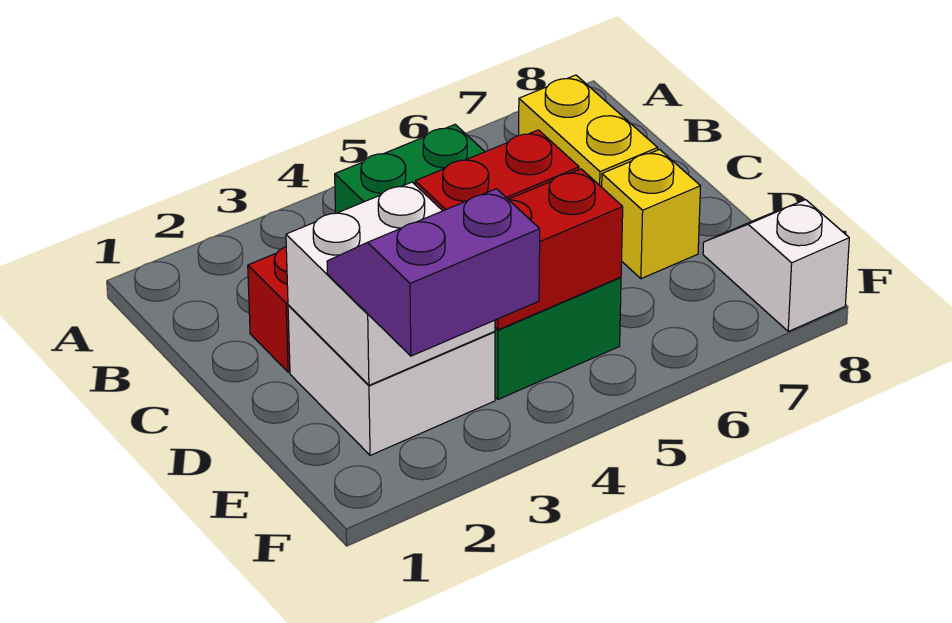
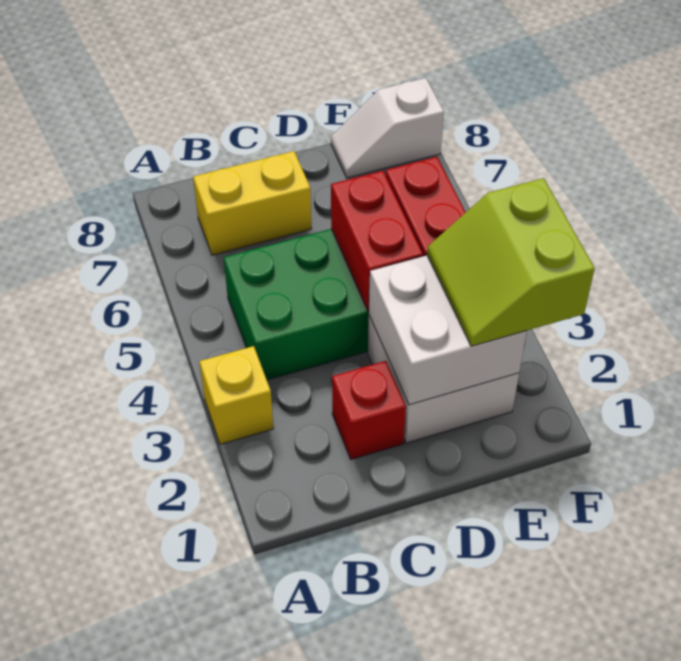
yellow 1x1 brick [602,150,700,279] -> yellow 1x1 brick moved to [199,346,273,444]
purple 2x2 slope [327,189,540,356] -> lime 2x2 slope [427,178,595,346]

